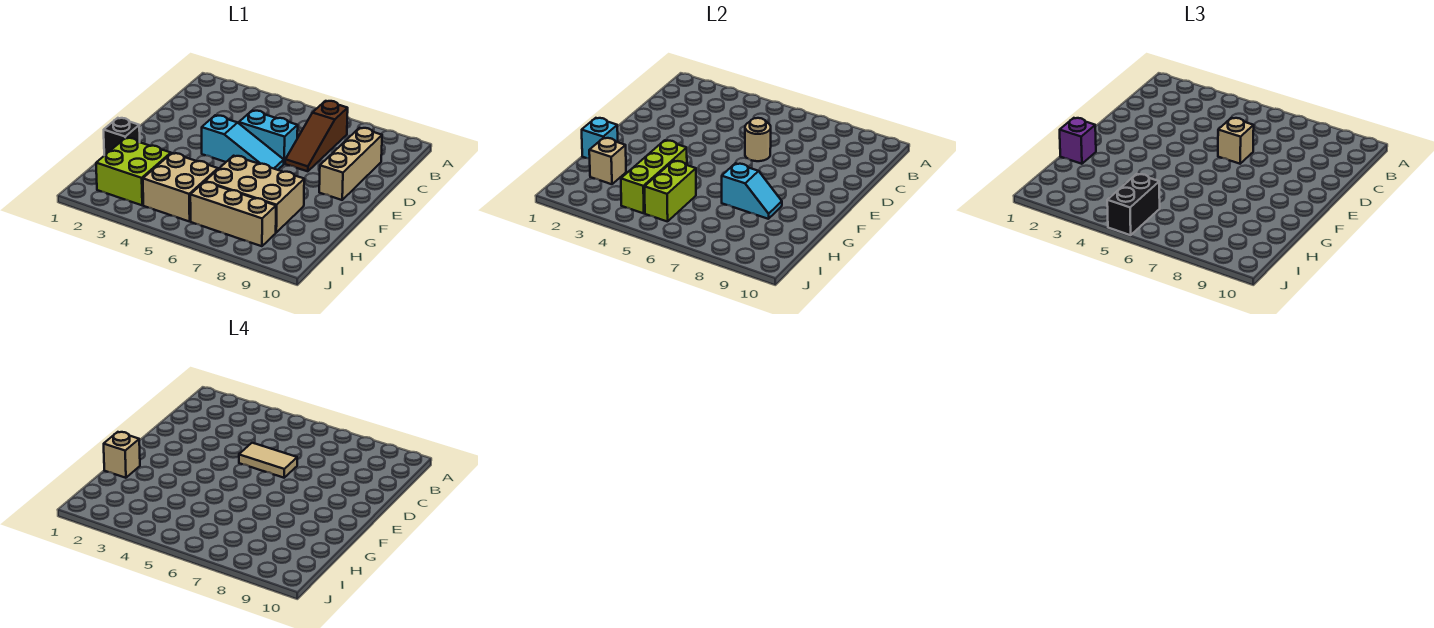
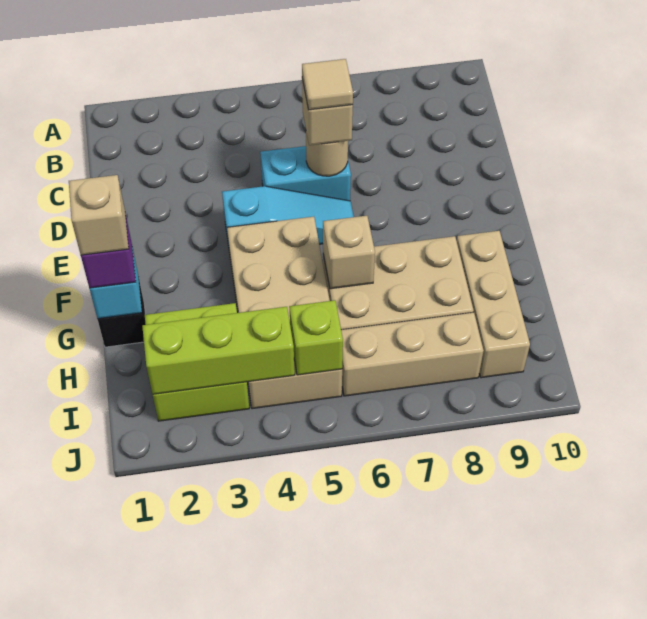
brown 1x3 slope [285,101,348,171] -> none
tan 1x3 brick [319,128,382,200] -> tan 1x3 brick moved to [457,231,530,378]
tan 1x2 tile [239,443,297,478] -> tan 1x1 tile [302,59,353,110]
lime 1x3 brick [621,140,687,213] -> lime 1x3 brick turned to [142,307,295,394]
cyan 1x2 slope [722,163,782,219] -> none
tan 1x1 brick [589,138,626,184] -> tan 1x1 brick moved to [323,216,375,289]
tan 2x2 brick [143,153,218,222] -> tan 2x4 brick [227,217,342,409]
lime 1x2 brick [645,161,696,222] -> lime 1x1 brick [289,300,343,375]
black 1x2 brick [1107,174,1160,235] -> none

